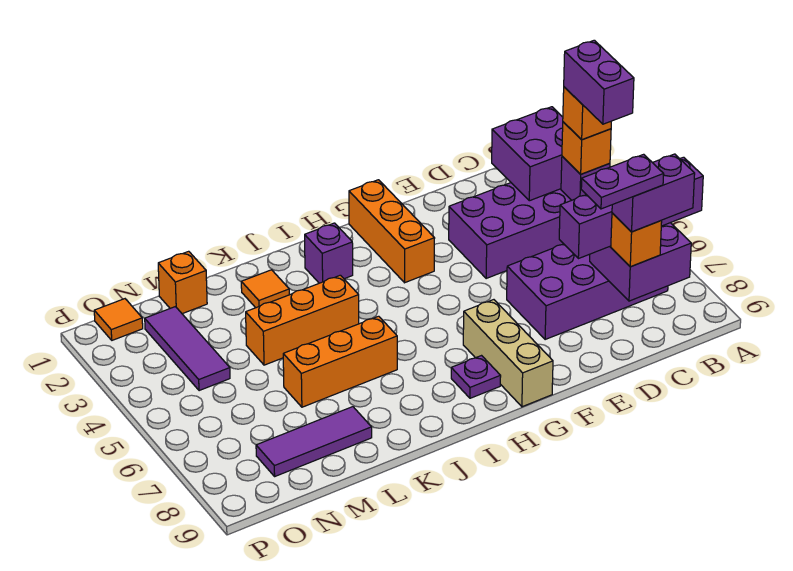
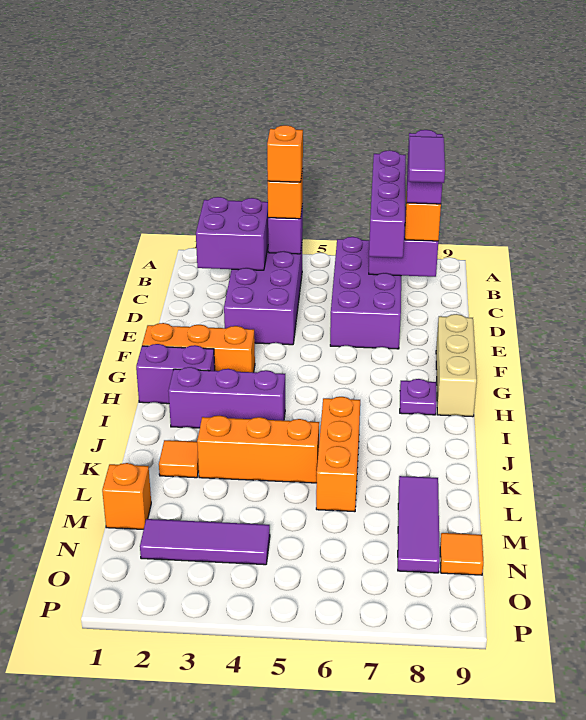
purple 1x2 brick [564,40,634,124] -> purple 1x2 brick moved to [136,344,215,404]
purple 1x2 plate [581,154,664,209] -> purple 1x2 tile [409,136,445,183]
tan 1x3 brick [463,300,553,407] -> tan 1x3 brick turned to [436,314,477,417]
purple 1x1 brick [305,223,353,283] -> purple 1x3 brick [168,367,285,428]
orange 1x3 brick [246,275,359,365] -> orange 1x3 brick turned to [197,416,319,483]
orange 1x1 tile [94,299,143,340] -> orange 1x1 tile moved to [440,533,483,575]

